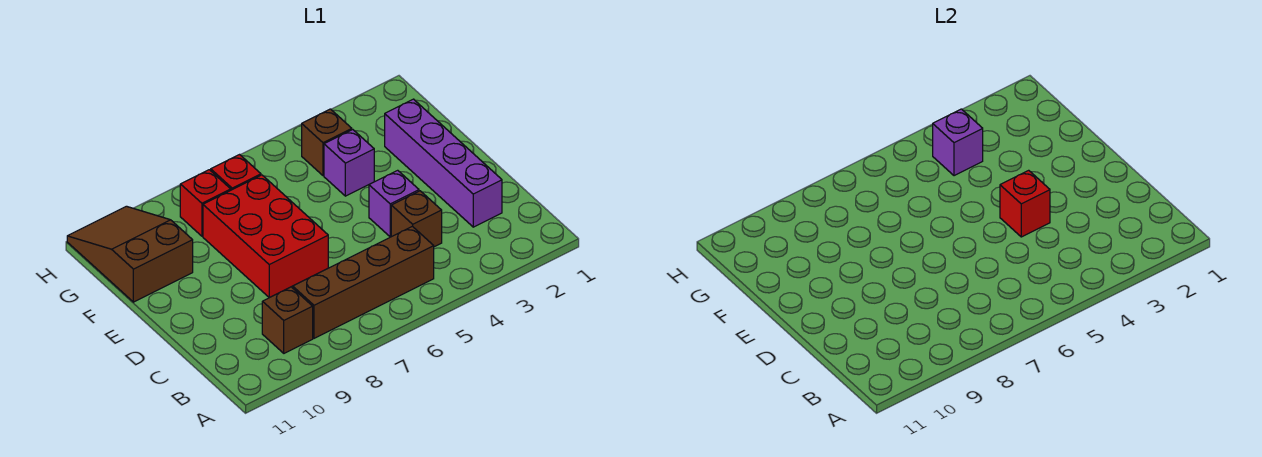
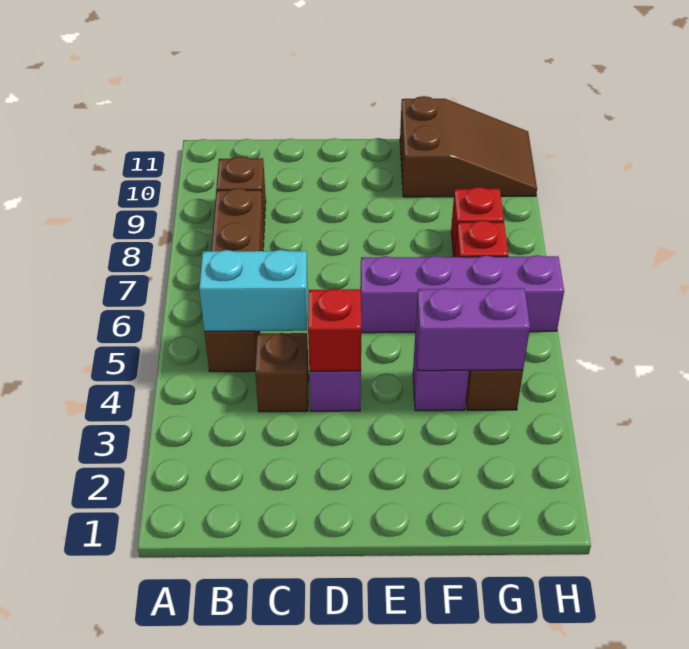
none -> cyan 1x2 brick [199,250,308,331]
purple 1x4 brick [385,99,502,227] -> purple 1x4 brick moved to [360,255,564,333]
red 2x3 brick [203,175,328,298] -> none
purple 1x1 brick [933,109,983,176] -> purple 1x2 brick [415,288,530,371]

